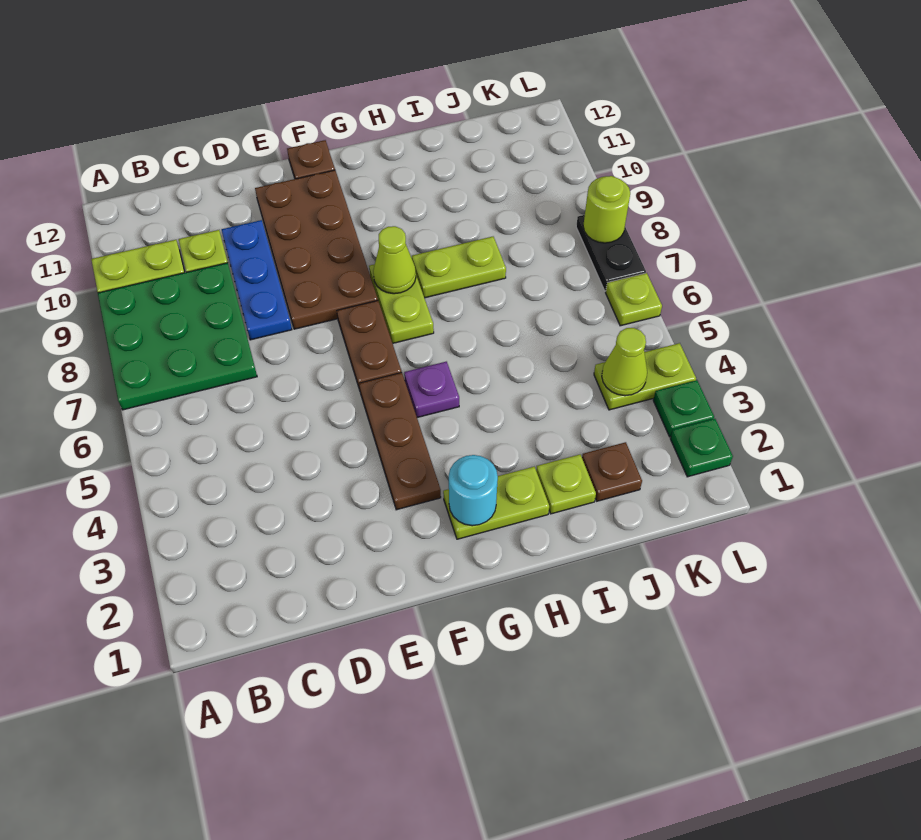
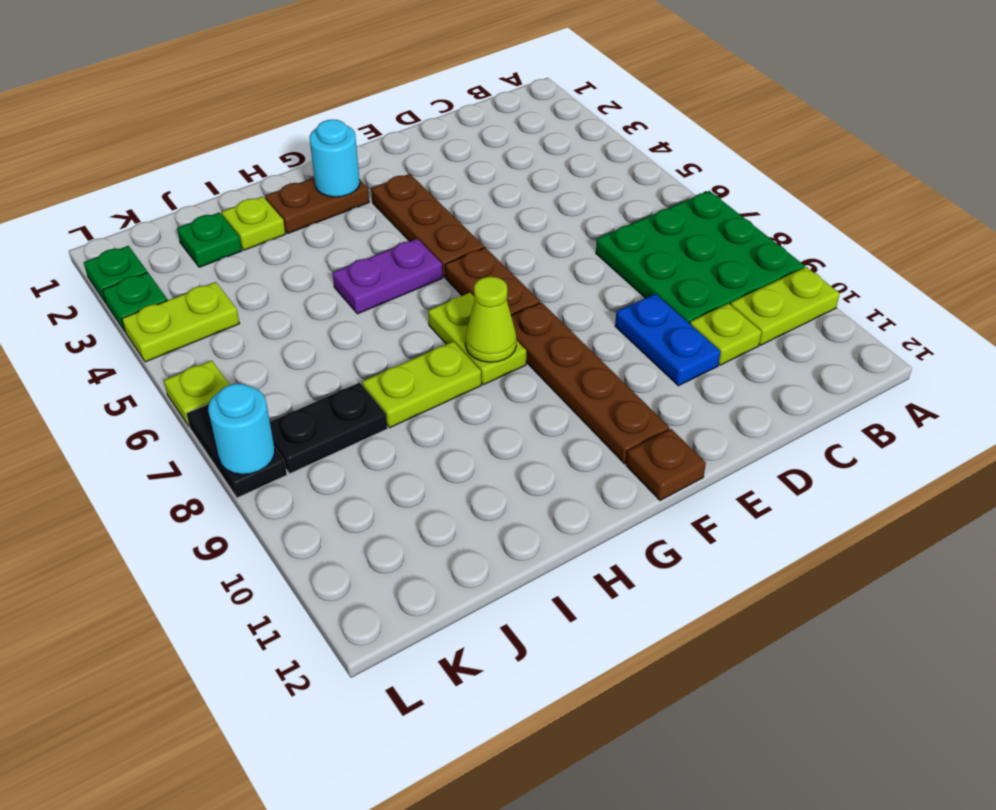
blue 1x3 plate [222,220,292,340] -> blue 1x2 plate [615,294,720,386]
brown 2x4 plate [255,170,378,329] -> brown 1x4 plate [511,303,669,464]
lime 1x2 plate [443,467,549,539] -> brown 1x2 plate [265,178,369,233]
purple 1x1 plate [404,362,459,418] -> purple 1x2 plate [333,239,442,314]
brown 1x1 plate [582,442,642,501] -> green 1x1 plate [177,212,242,267]
none -> black 1x2 plate [270,382,387,474]
lime 1x1 cone [602,328,647,396] -> none
lime 1x1 round brick [583,176,630,243] -> cyan 1x1 round brick [208,384,275,474]

